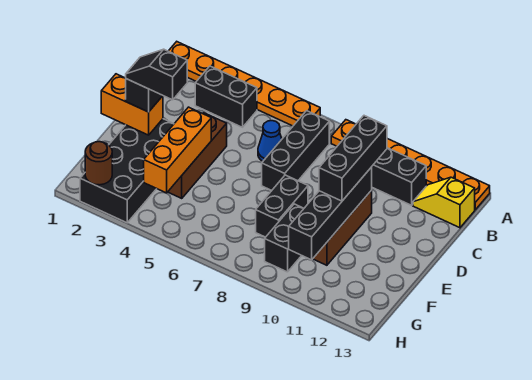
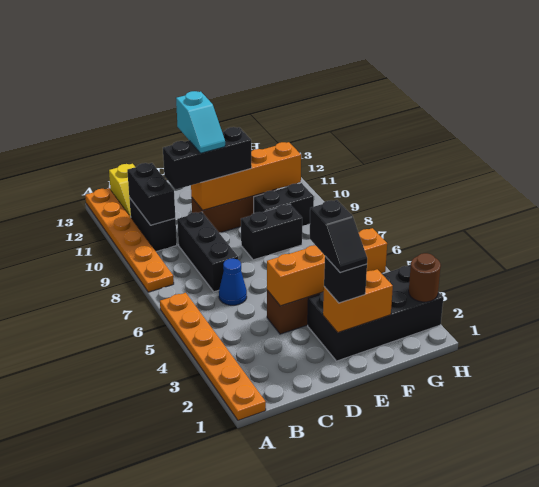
black 1x2 brick [195,66,257,127] -> black 1x2 brick moved to [127,163,175,225]
black 1x3 brick [262,111,329,190] -> black 1x3 brick turned to [177,212,238,292]
black 1x4 brick [289,167,372,260] -> orange 1x4 brick [191,142,301,210]
none -> cyan 1x2 slope [176,91,225,153]
orange 1x2 brick [101,74,163,135] -> orange 1x2 brick turned to [323,269,393,333]
orange 1x3 brick [144,107,211,193] -> orange 1x4 brick [267,228,387,306]

